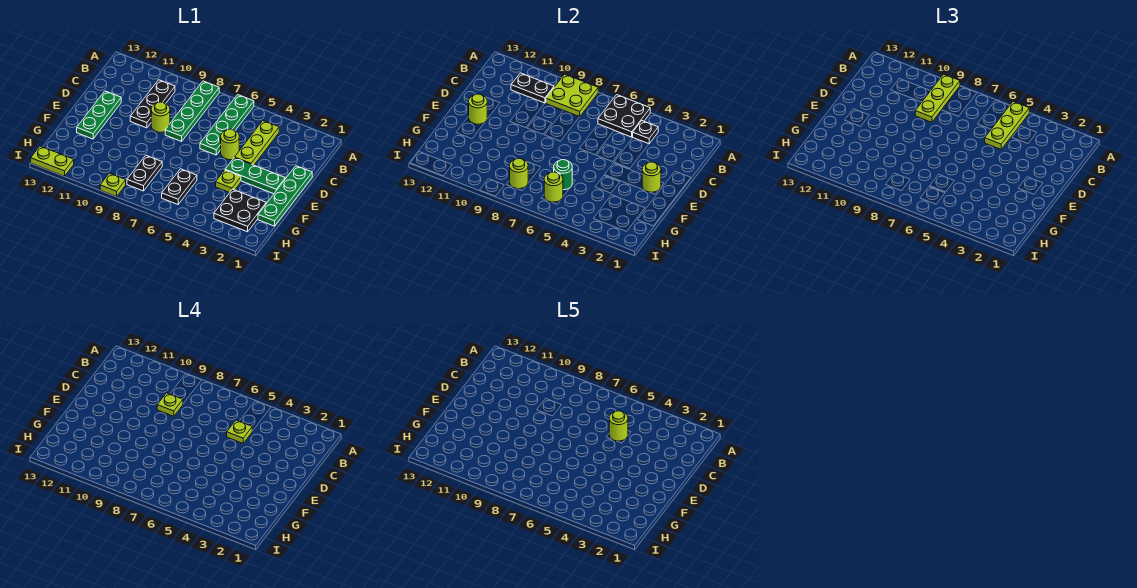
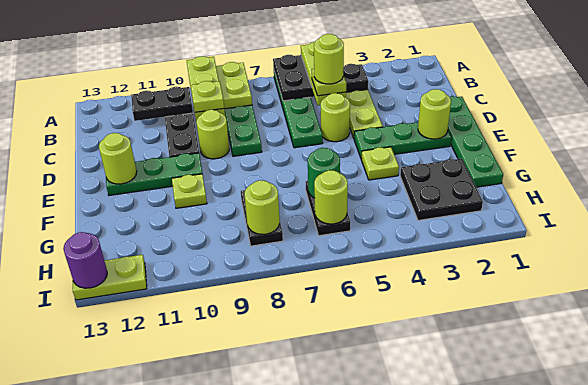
green 1x3 plate [77,91,121,139] -> green 1x3 plate turned to [106,153,202,195]
lime 1x1 plate [100,173,126,197] -> lime 1x1 plate moved to [172,174,207,208]
none -> purple 1x1 round brick [63,232,107,288]

